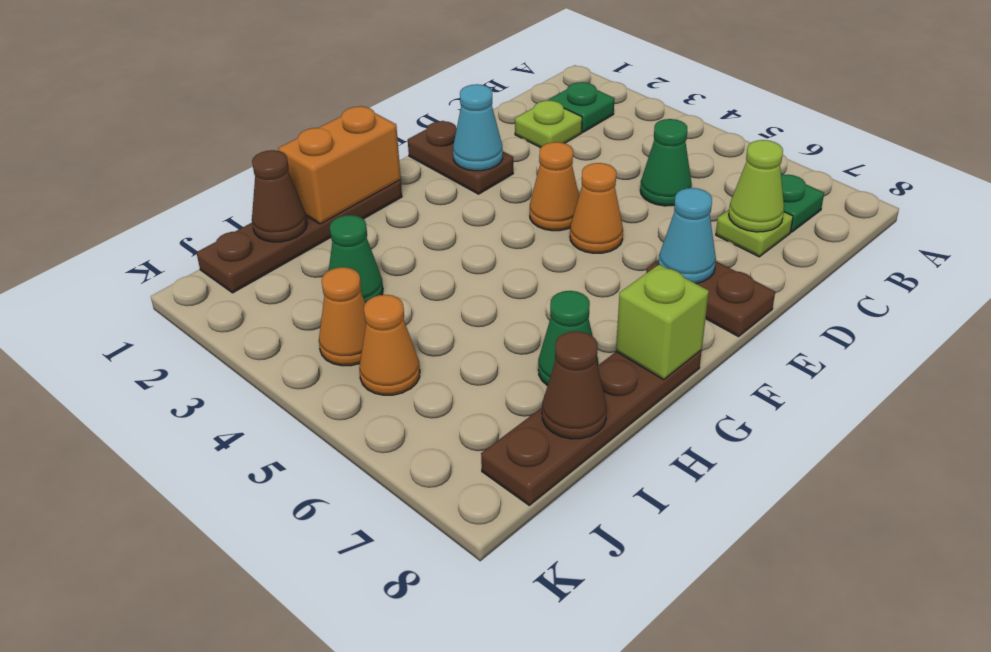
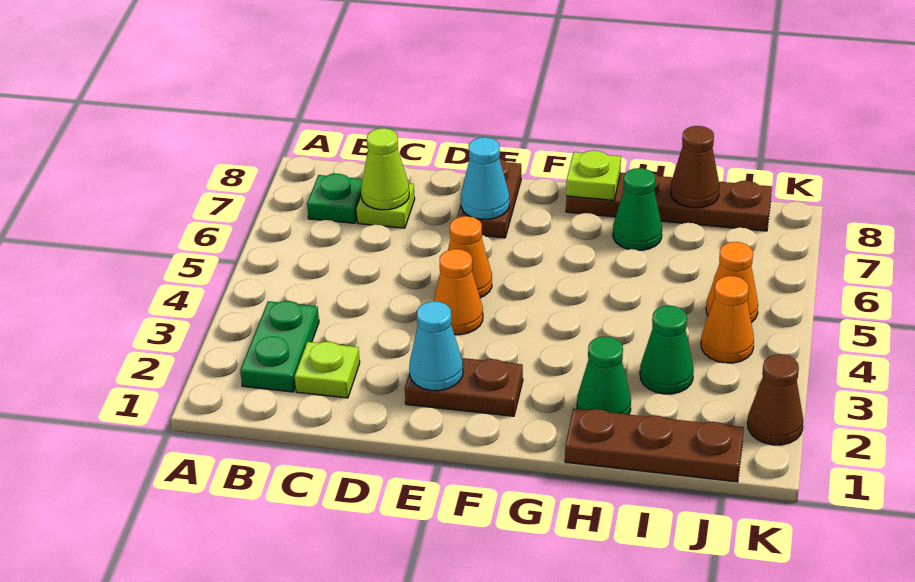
green 1x1 plate [549,82,615,132] -> green 1x2 plate [240,301,319,392]
green 1x1 cone [640,119,692,206] -> green 1x1 cone moved to [577,336,631,414]
brown 1x2 plate [408,121,513,194] -> brown 1x2 plate turned to [405,358,523,416]
brown 1x4 plate [197,180,402,293] -> brown 1x3 plate [565,408,744,482]
orange 1x2 brick [278,106,401,224] -> none
lime 1x1 brick [616,264,709,379] -> lime 1x1 plate [566,150,621,200]
brown 1x1 cone [252,150,307,242] -> brown 1x1 cone moved to [748,354,803,445]

